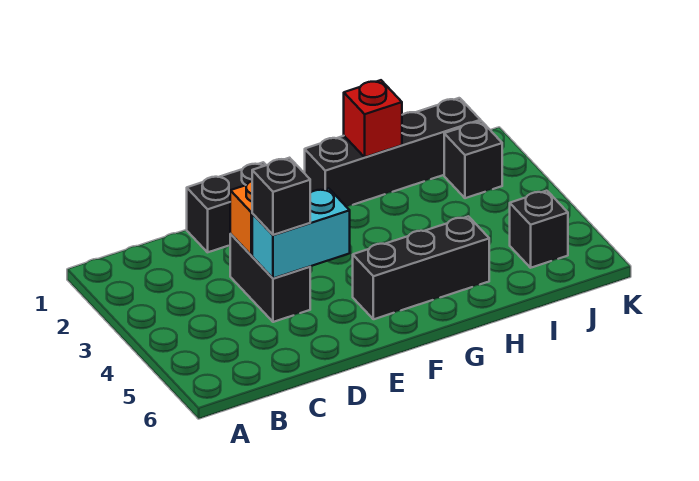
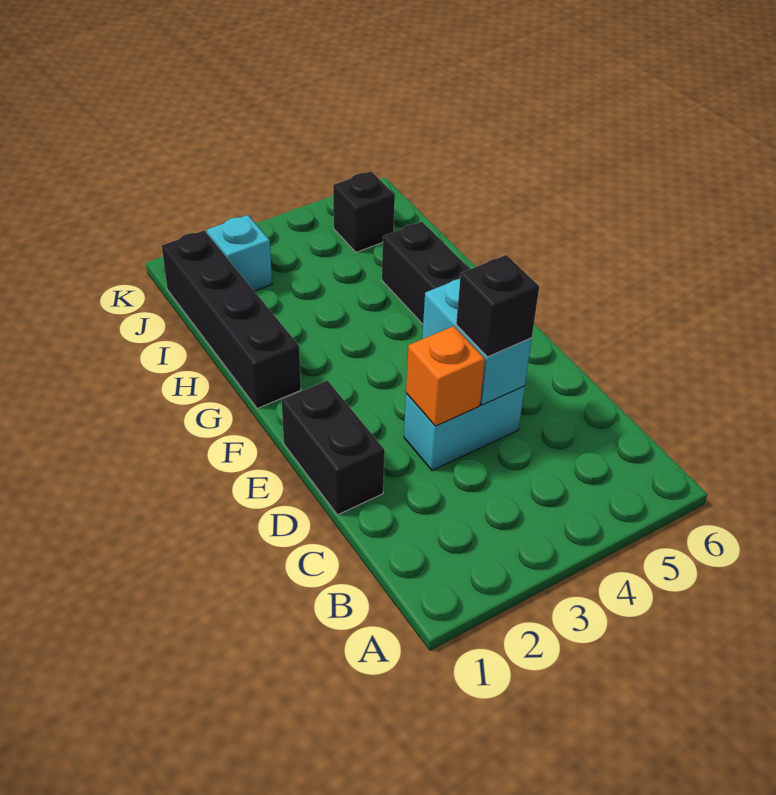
black 1x2 brick [230,234,310,322] -> cyan 1x2 brick [404,386,525,471]
red 1x1 brick [344,80,402,157] -> none
black 1x1 brick [444,121,502,198] -> cyan 1x1 brick [206,215,272,291]

